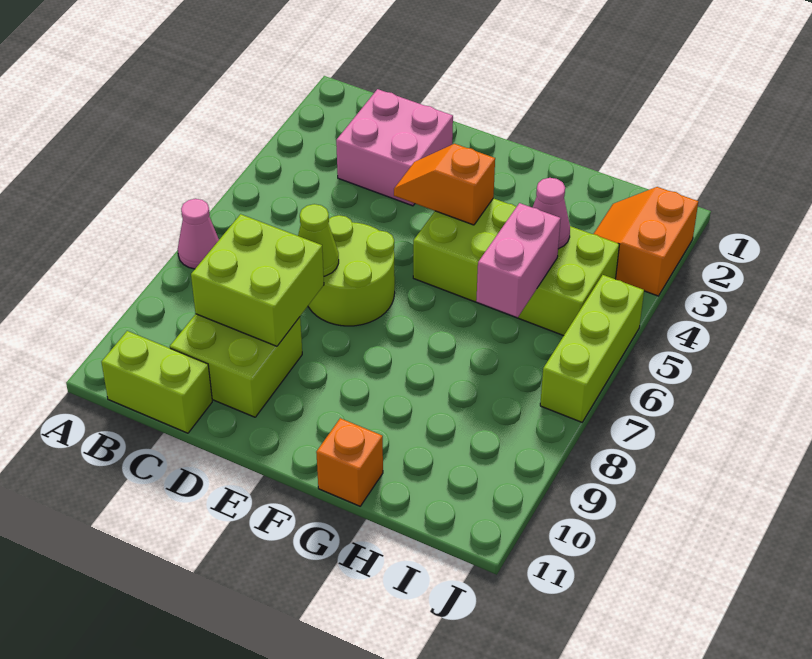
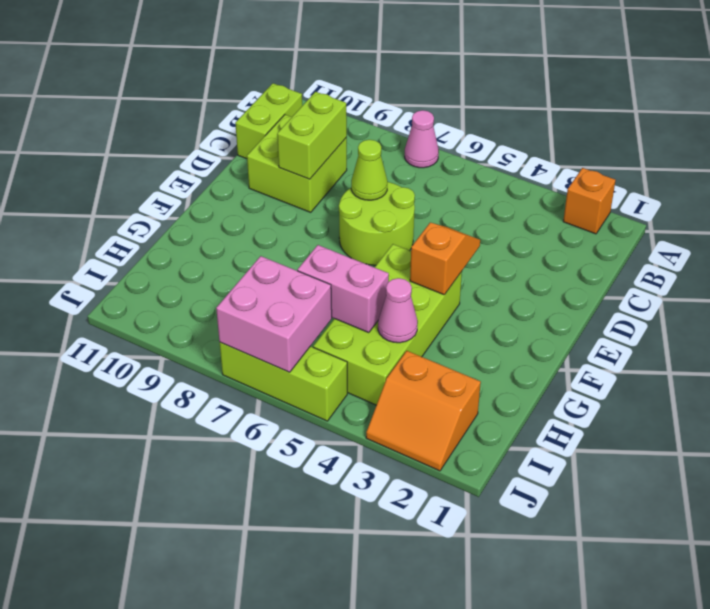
pink 2x2 brick [336,89,453,206] -> pink 2x2 brick moved to [216,256,332,372]
lime 2x2 brick [191,214,324,346] -> lime 1x2 brick [277,92,347,179]
orange 1x1 brick [316,418,383,506] -> orange 1x1 brick moved to [563,168,616,234]
orange 2x2 slope [594,187,698,296] -> orange 2x2 slope turned to [366,351,481,471]

